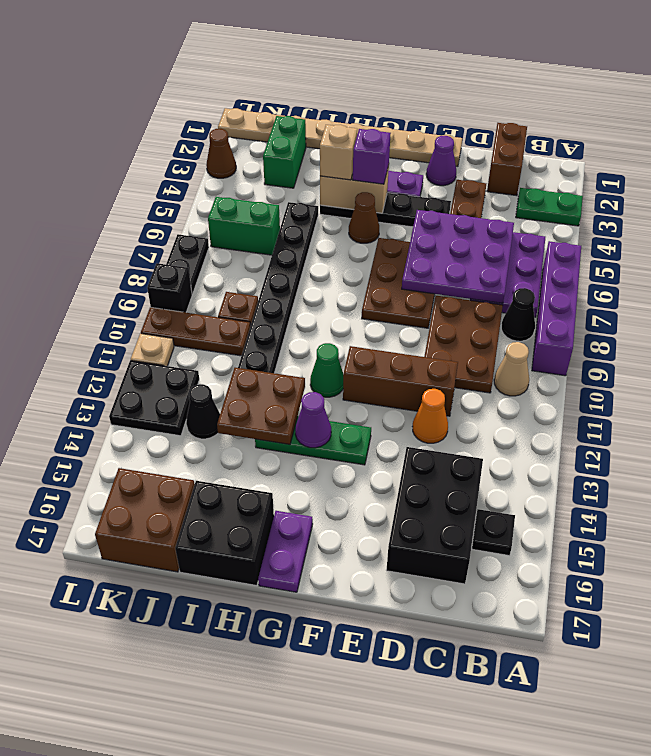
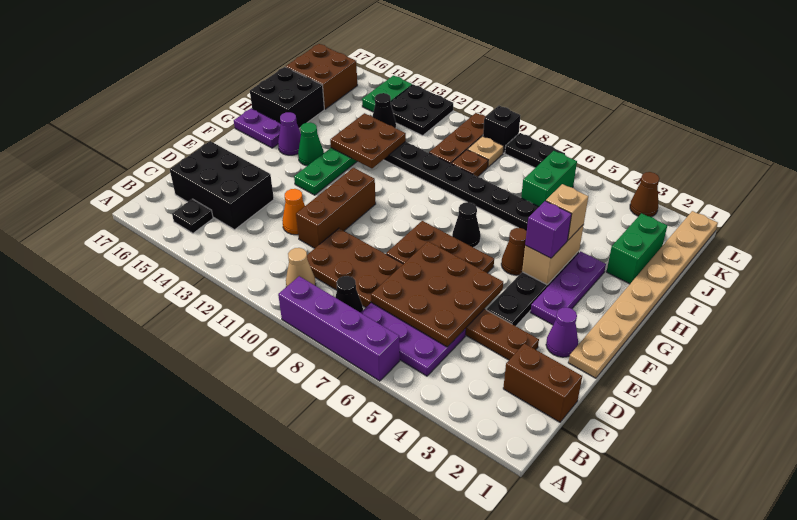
green 1x2 plate [516,188,583,226] -> green 1x2 plate moved to [362,76,412,112]
purple 3x3 plate [402,210,514,303] -> brown 3x3 plate [371,241,503,347]
none -> black 1x1 cone [452,202,481,247]
green 1x1 cone [310,343,344,397] -> green 1x1 cone moved to [298,123,324,166]
purple 1x1 cone [295,392,331,448] -> purple 1x1 cone moved to [278,112,301,155]
green 1x2 brick [263,116,306,188] -> green 1x2 brick turned to [607,213,667,284]
tan 1x1 plate [131,333,174,366] -> tan 1x1 plate moved to [467,136,504,167]

